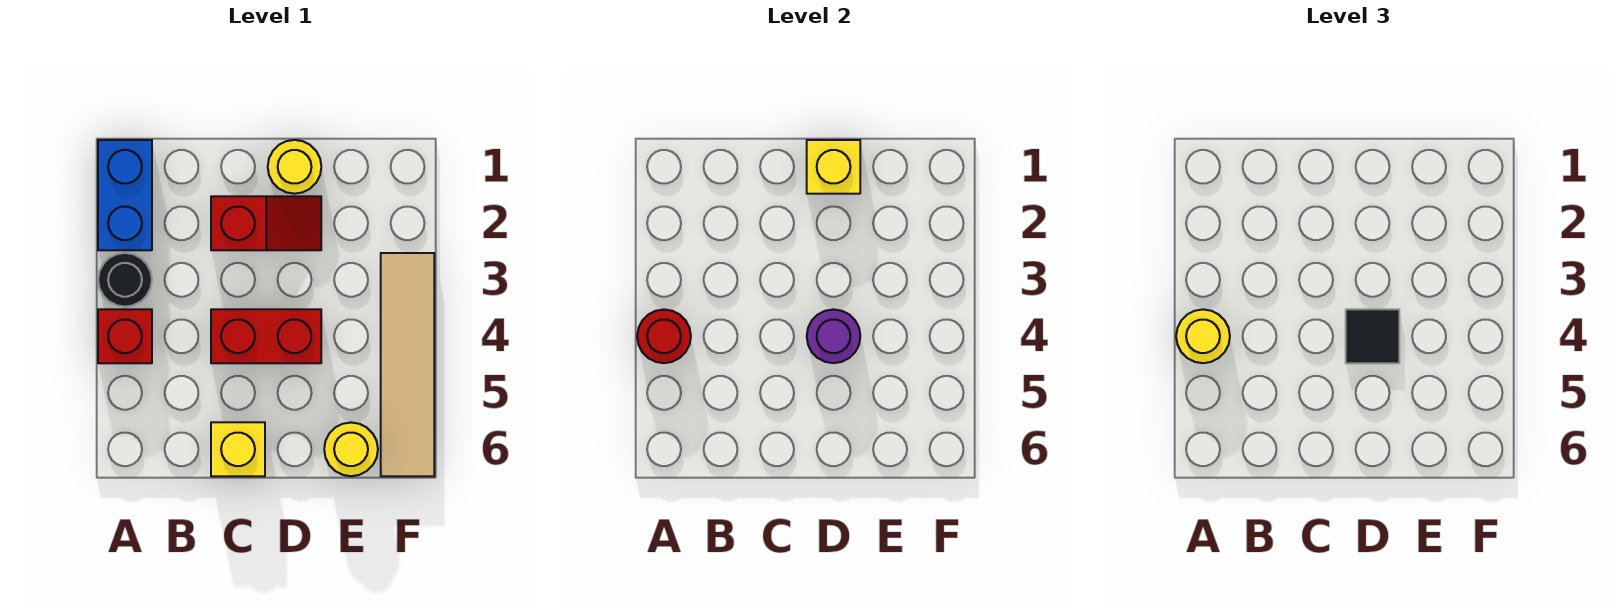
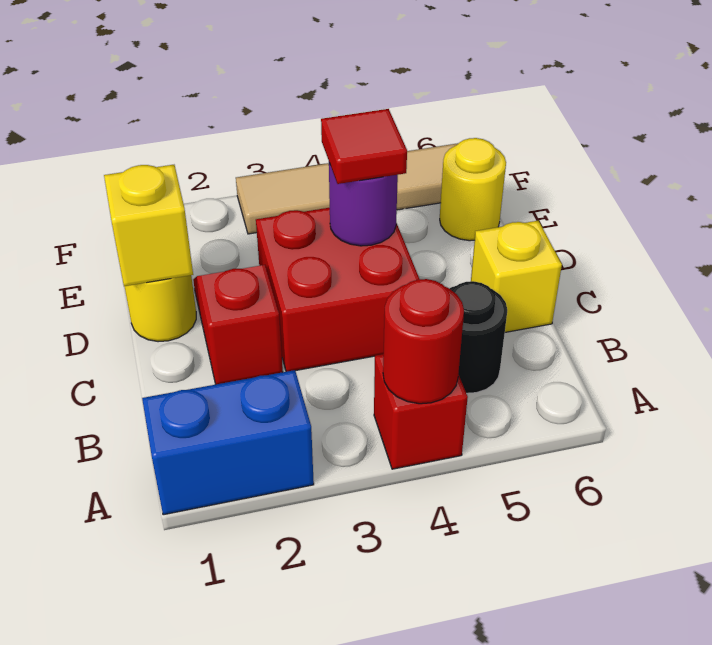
black 1x1 round brick [98,253,152,307] -> black 1x1 round brick moved to [450,281,507,393]
yellow 1x1 round brick [1176,310,1230,363] -> none
red 1x2 brick [211,309,321,363] -> red 2x2 brick [256,208,419,372]
black 1x1 tile [1346,309,1399,363] -> red 1x1 tile [321,109,407,184]

